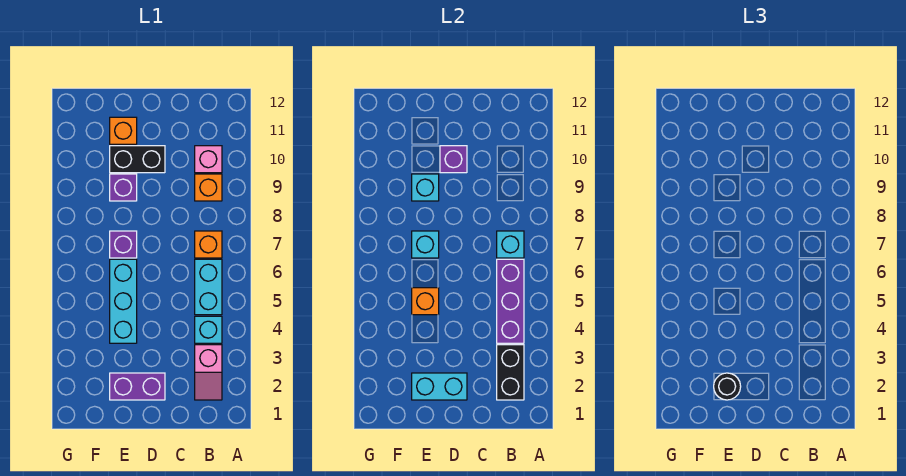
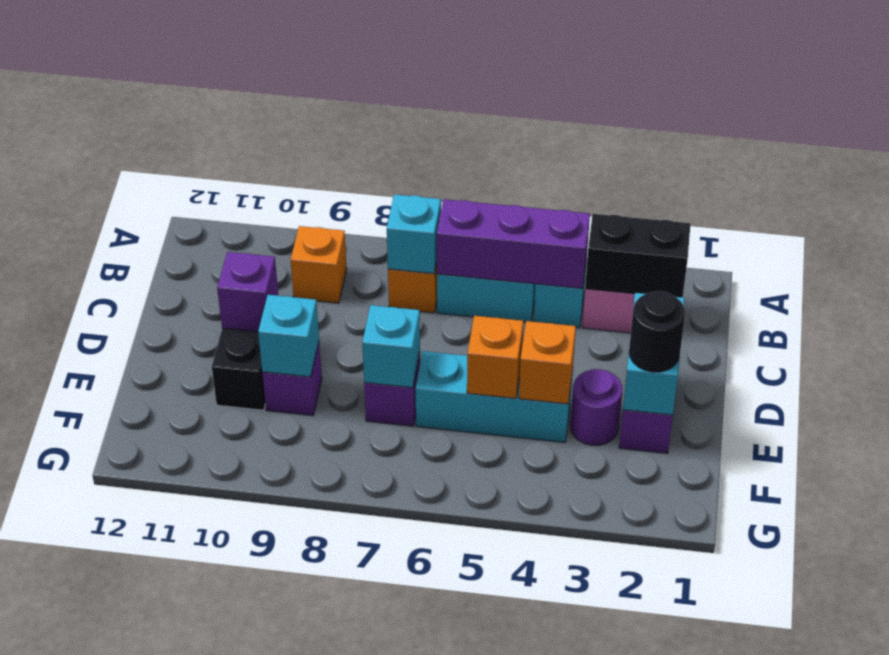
pink 1x1 brick [195,146,222,173] -> none
none -> purple 1x1 round brick [570,369,622,445]
orange 1x1 brick [110,117,137,144] -> orange 1x1 brick moved to [519,321,576,404]

